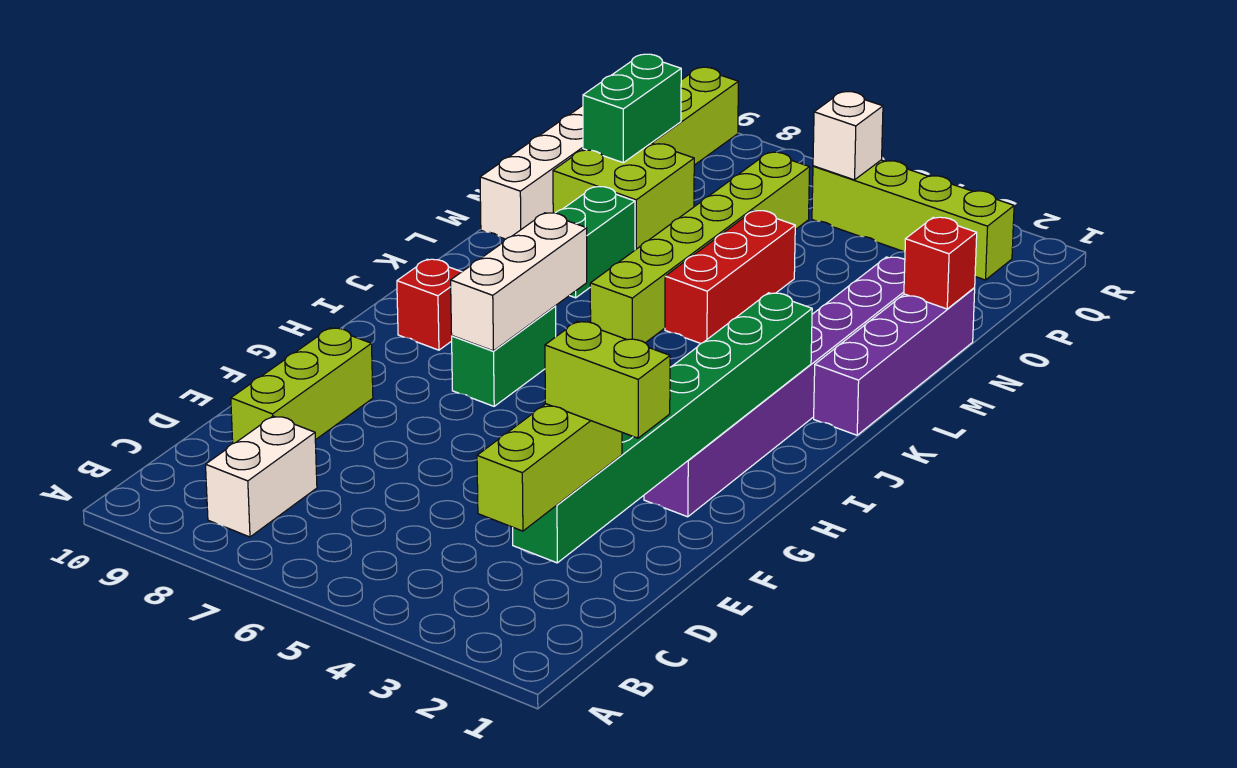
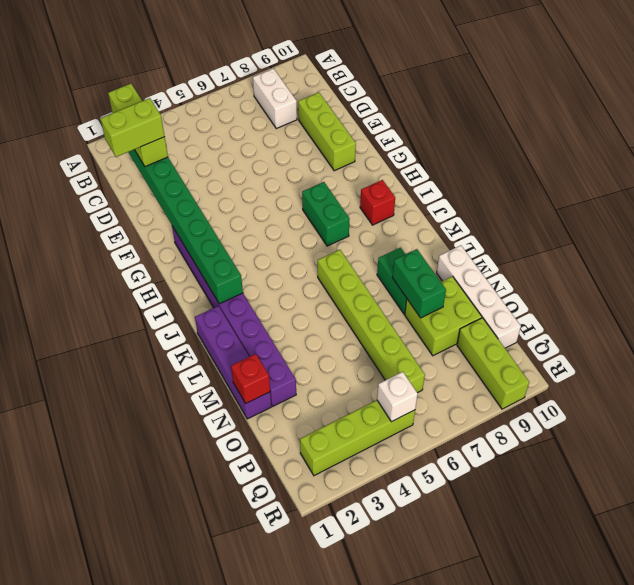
white 1x3 brick [451,213,587,351] -> none
red 1x3 brick [665,211,795,343] -> none
green 1x2 brick [583,54,681,163] -> green 1x2 brick moved to [392,249,446,318]

